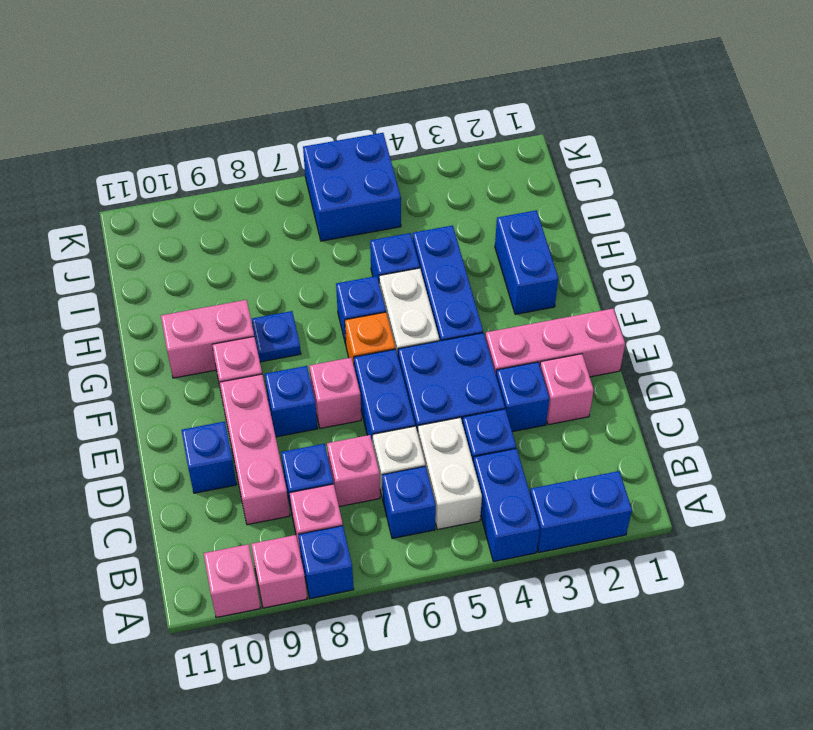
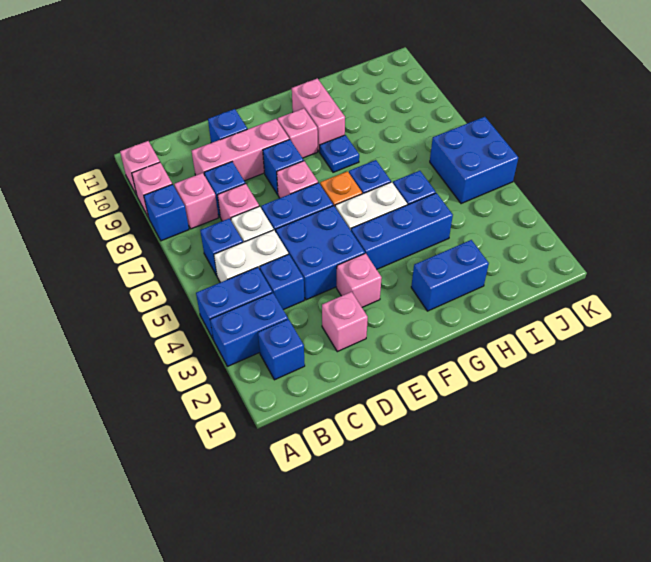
blue 1x2 brick [530,471,632,552] -> blue 1x2 brick turned to [210,293,288,366]
blue 1x1 brick [496,362,549,432] -> blue 1x1 brick moved to [258,319,305,380]
pink 1x3 brick [485,309,625,377] -> pink 1x1 brick [337,253,382,307]

